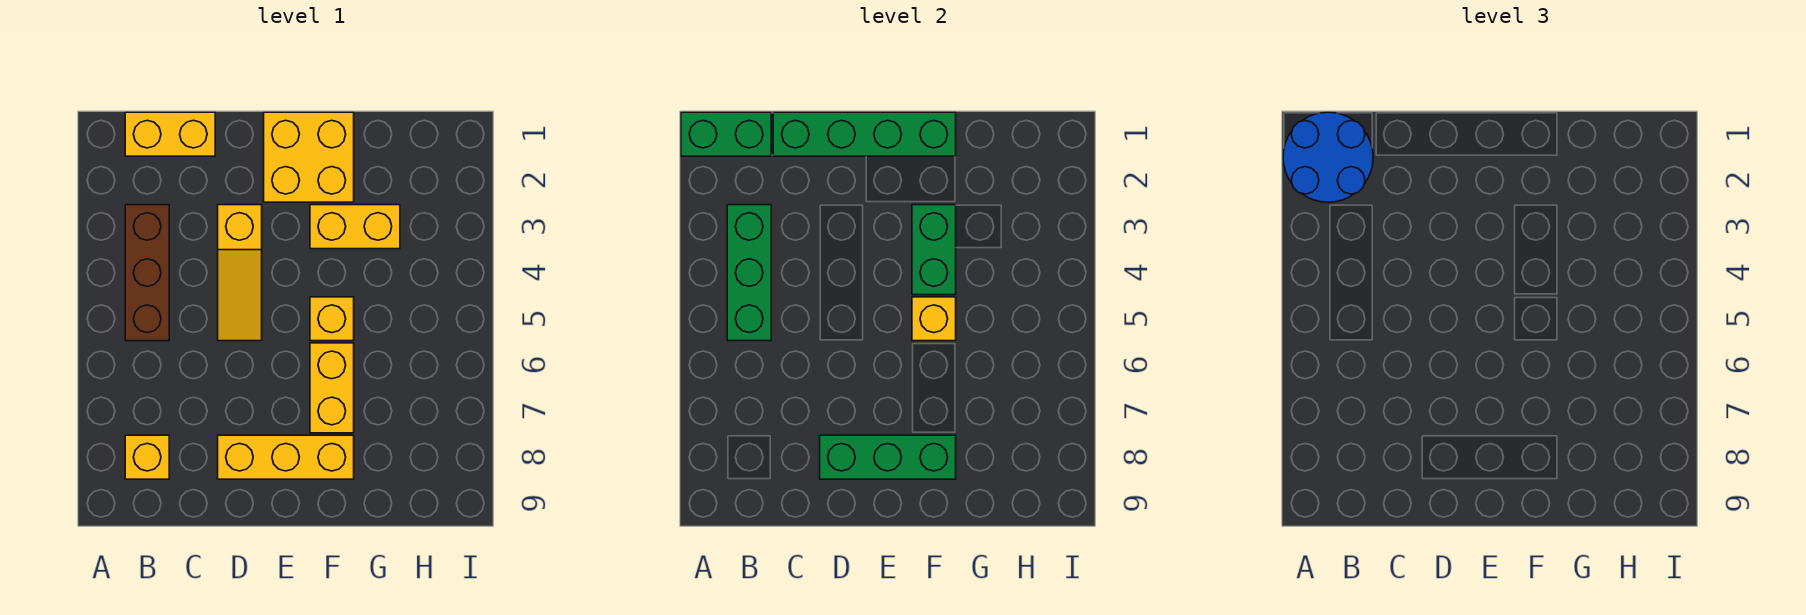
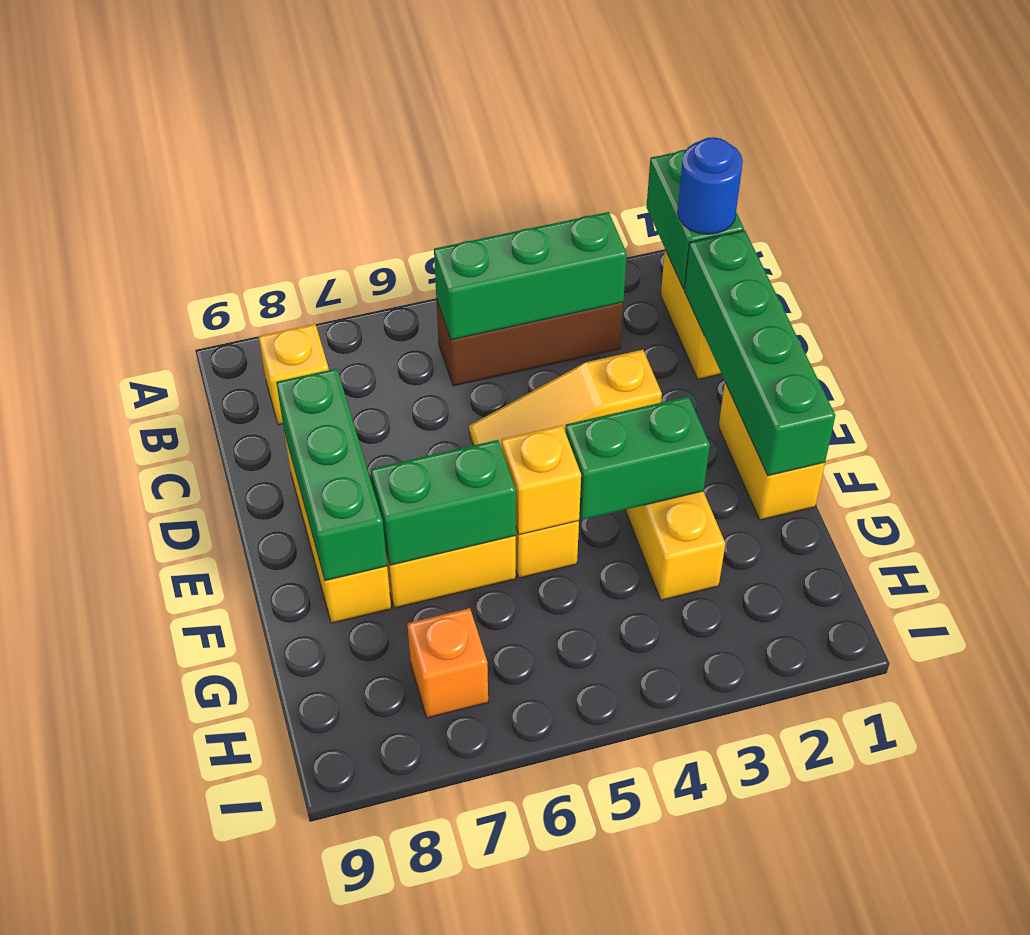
blue 2x2 round brick [1283,112,1373,202] -> blue 1x1 round brick [678,137,743,234]
yellow 2x2 brick [264,112,354,202] -> yellow 1x2 brick [719,383,825,520]
none -> green 1x2 brick [371,440,516,565]
none -> orange 1x1 brick [407,608,488,718]

